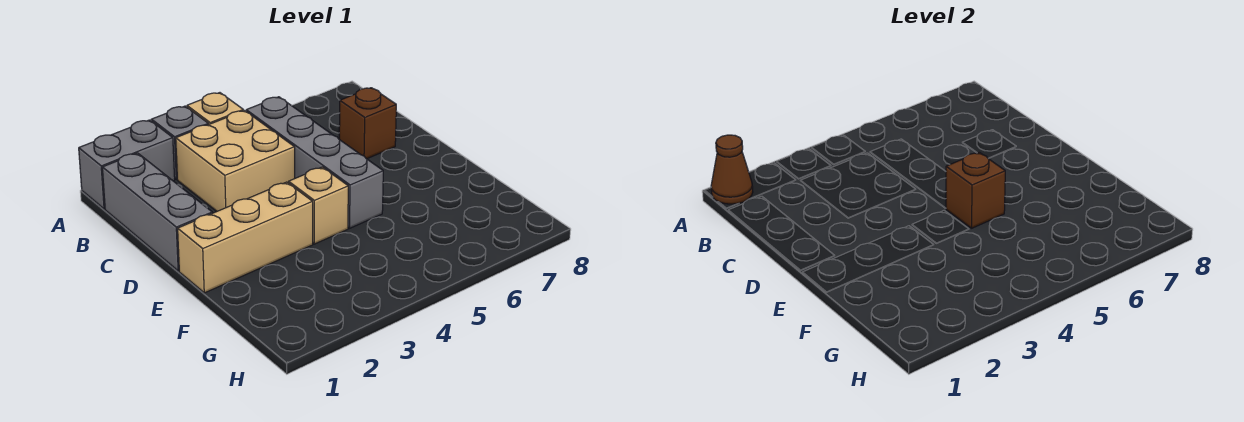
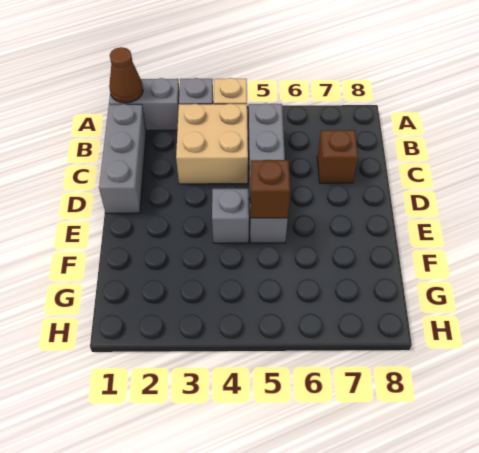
tan 1x3 brick [178,182,313,293] -> none
tan 1x1 brick [289,167,348,244] -> grey 1x1 brick [212,189,249,243]

